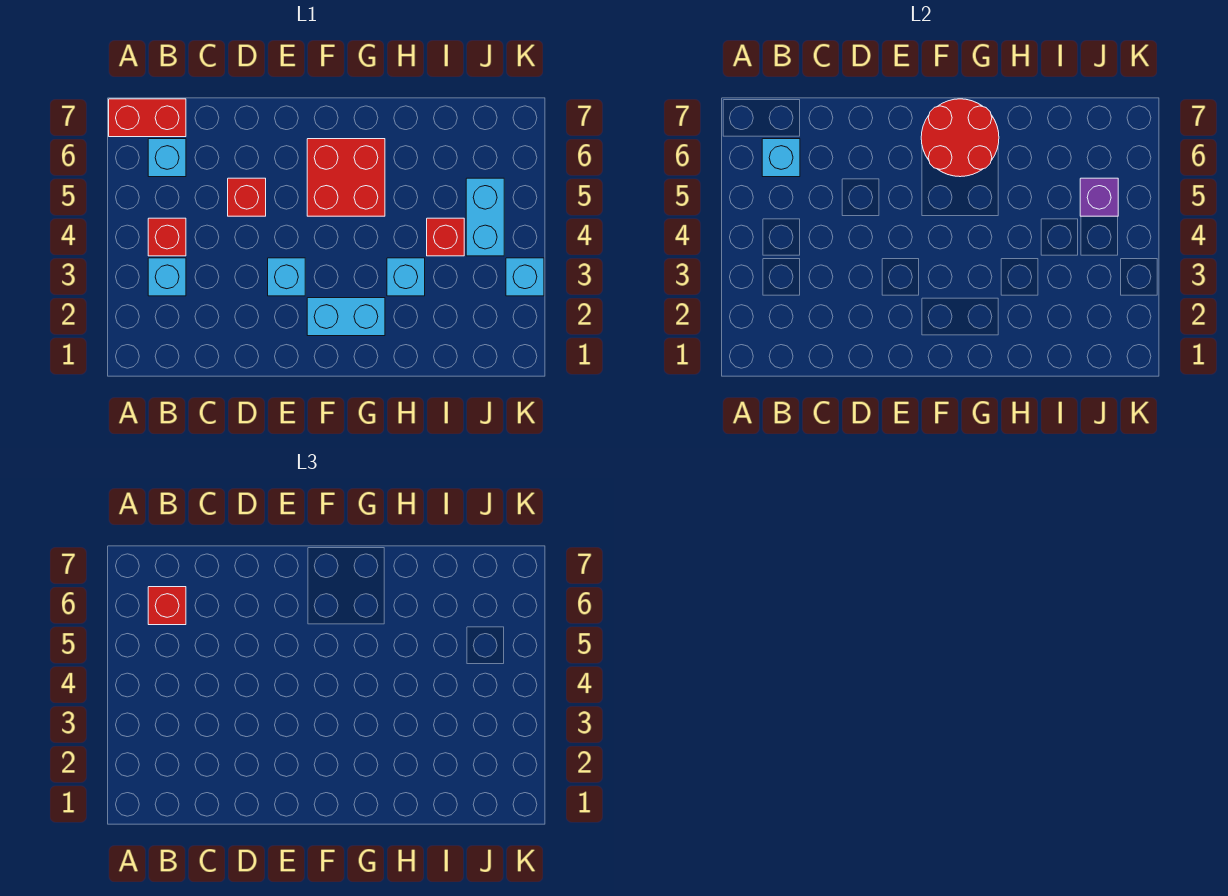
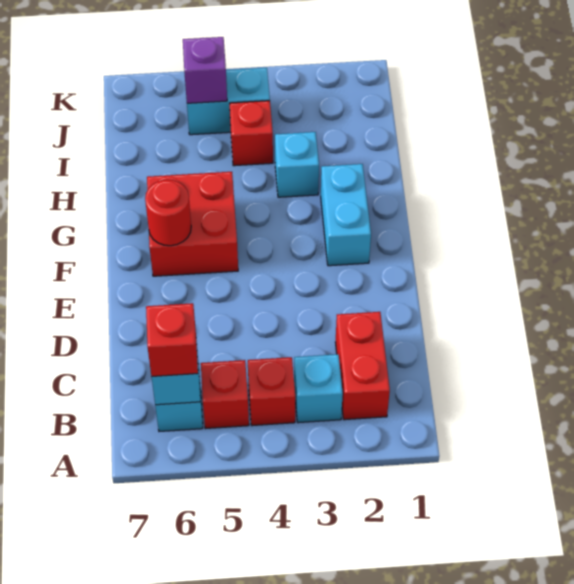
red 1x2 brick [109,99,186,137] -> red 1x2 brick moved to [335,312,390,420]
red 1x1 brick [228,178,266,216] -> red 1x1 brick moved to [201,360,249,429]
cyan 1x1 brick [268,258,305,296] -> none
red 2x2 round brick [921,99,999,177] -> red 1x1 round brick [145,180,191,246]
cyan 1x1 brick [506,258,544,296] -> none

